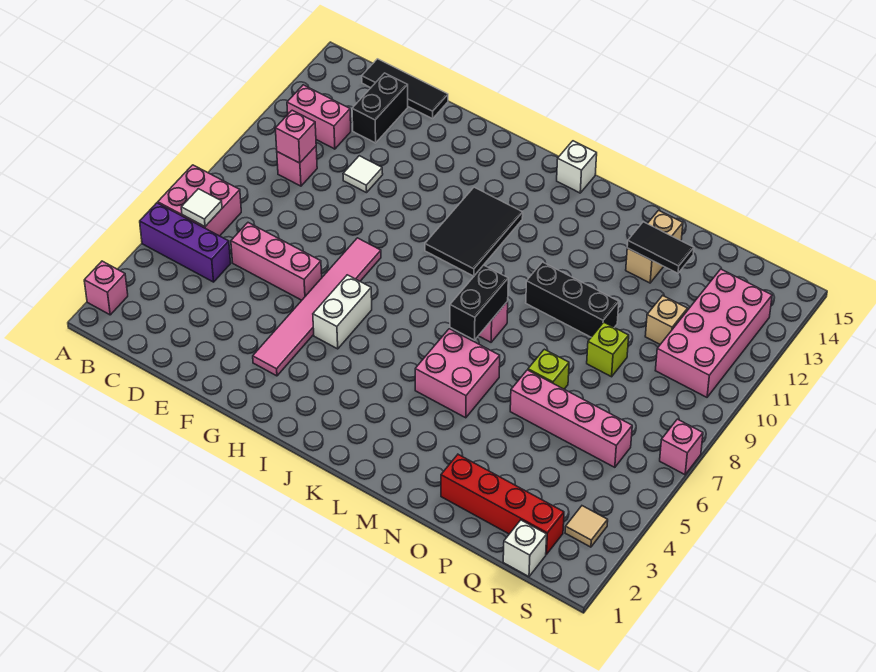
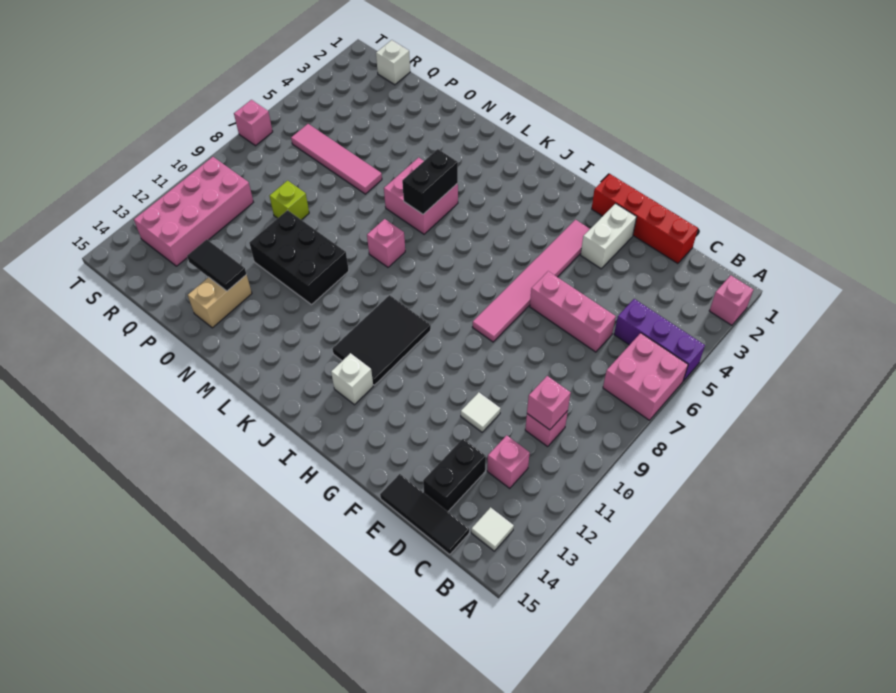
white 1x1 tile [181,189,222,227] -> white 1x1 tile moved to [471,507,514,551]
pink 1x2 brick [287,85,351,149] -> pink 1x1 brick [487,435,530,488]
white 1x2 brick [313,275,372,349] -> white 1x2 brick moved to [581,204,637,269]
white 1x1 brick [557,141,597,193] -> white 1x1 brick moved to [331,353,373,405]
black 1x2 brick [450,265,508,340] -> black 1x2 brick moved to [402,149,458,214]
black 1x3 brick [526,262,619,337] -> black 2x3 brick [249,210,349,305]
red 1x4 brick [441,455,564,554] -> red 1x4 brick moved to [592,174,698,264]
pink 1x4 brick [510,370,632,467] -> pink 1x4 tile [291,124,382,194]
lime 1x1 brick [528,349,569,389] -> none
tan 1x1 brick [645,295,688,344] -> none
tan 1x1 tile [565,506,608,547] -> none

